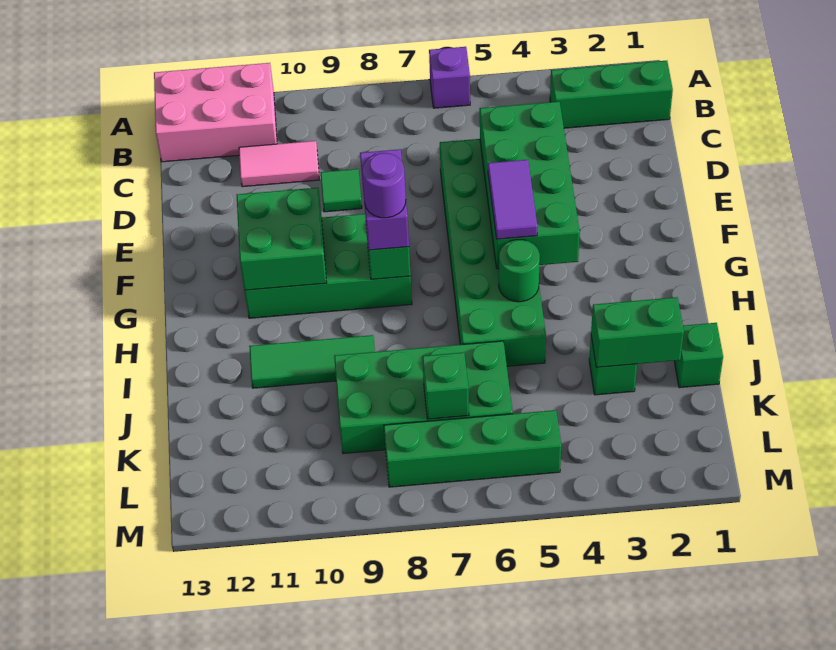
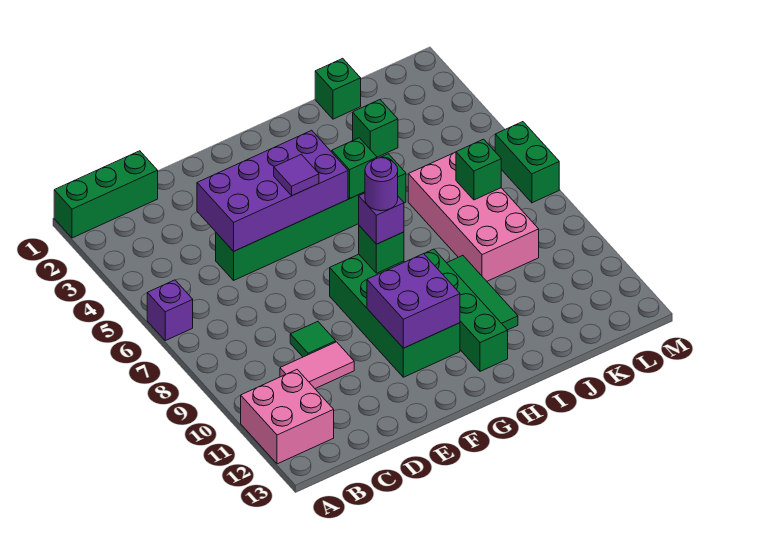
pink 2x3 brick [154,63,277,162] -> pink 2x2 brick [241,370,334,464]
green 1x3 brick [550,61,673,128] -> green 1x3 brick turned to [54,151,158,238]
pink 1x2 tile [239,141,319,187] -> pink 1x2 tile turned to [280,342,354,389]
green 2x4 brick [480,102,580,269] -> purple 2x4 brick [197,130,348,251]
green 2x6 brick [440,139,546,366] -> green 1x6 brick [216,154,406,280]
purple 1x2 tile [488,160,537,239] -> purple 1x1 tile [274,154,319,196]
purple 1x2 brick [360,149,409,250] -> purple 1x1 brick [359,193,404,244]
green 2x2 brick [237,188,327,290] -> purple 2x2 brick [367,254,460,348]
green 1x1 round brick [499,239,540,302] -> green 1x1 brick [332,138,377,198]
green 1x2 brick [591,297,684,367] -> green 1x2 brick moved to [495,122,559,203]
green 2x4 brick [334,341,513,454] -> pink 2x4 brick [408,152,539,281]
green 1x4 brick [384,410,561,487] -> green 1x4 brick moved to [424,249,508,371]

